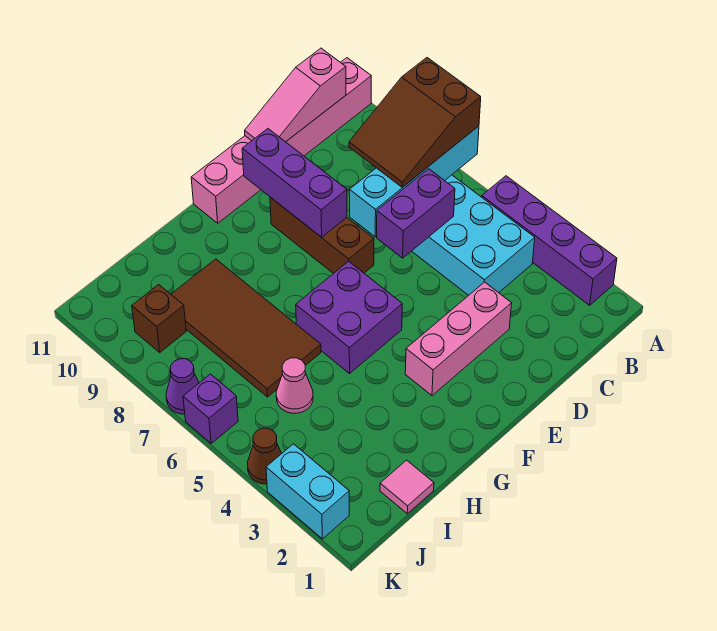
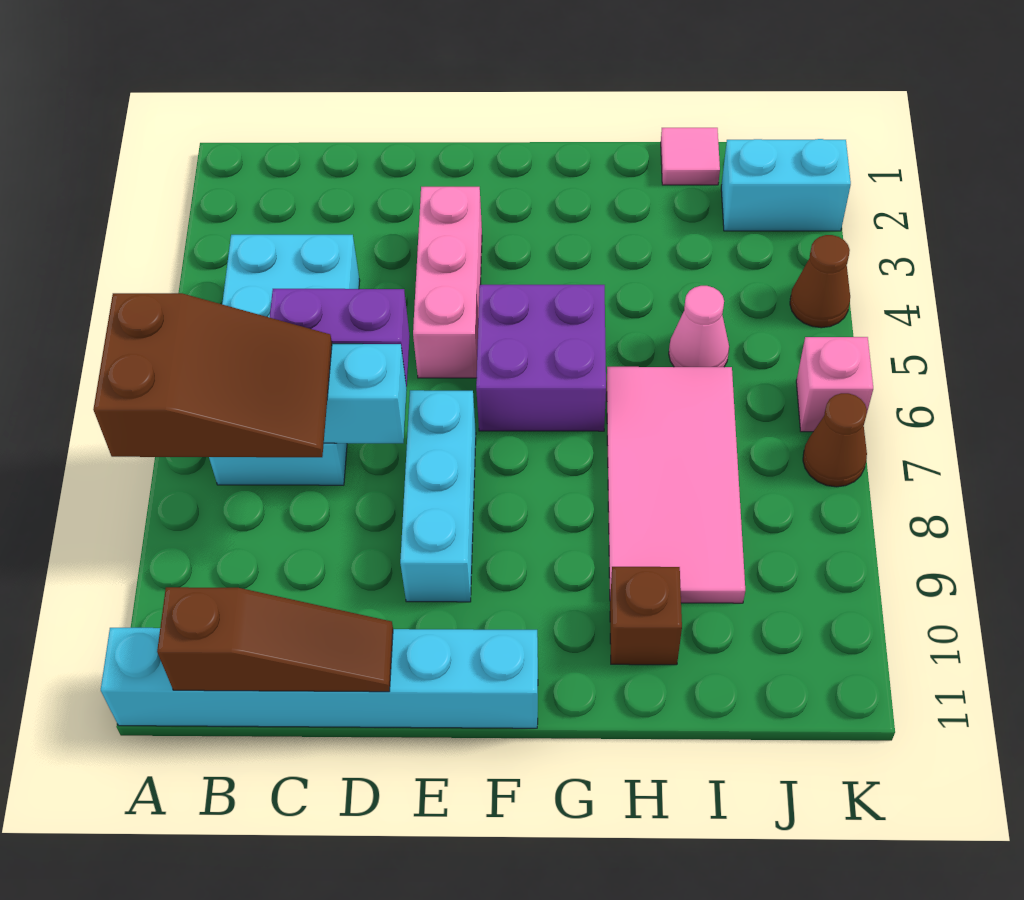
purple 1x4 brick [482,176,617,305] -> none
pink 1x6 brick [191,58,371,223] -> cyan 1x6 brick [101,628,538,728]
pink 1x3 slope [245,48,346,142] -> brown 1x3 slope [157,587,393,692]
pink 1x3 brick [405,282,512,396] -> pink 1x3 brick turned to [413,187,482,378]
brown 1x3 brick [270,197,374,274] -> cyan 1x3 brick [400,390,476,602]
purple 1x3 brick [242,129,347,237] -> none
brown 2x4 tile [171,259,321,397] -> pink 2x4 tile [607,367,745,603]
brown 1x1 brick [132,285,186,352] -> brown 1x1 brick moved to [610,567,682,665]
cyan 1x2 brick [266,444,349,539] -> cyan 1x2 brick turned to [721,139,851,231]
purple 1x1 brick [183,374,238,443] -> pink 1x1 brick [796,337,873,432]
purple 1x1 cone [166,359,199,414] -> brown 1x1 cone [803,393,867,487]

